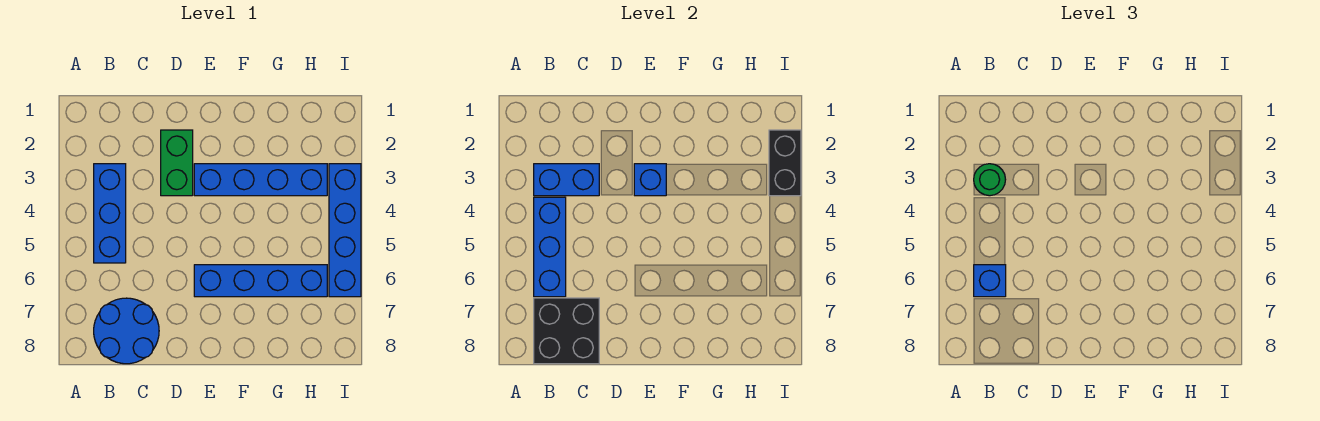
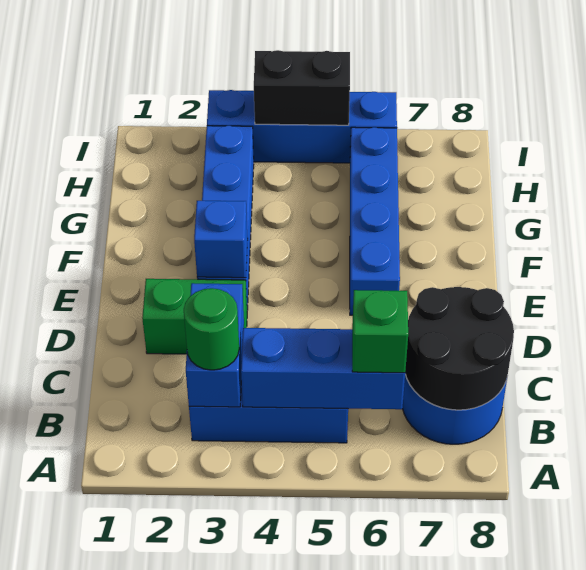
blue 1x1 brick [974,265,1006,297] -> green 1x1 brick [352,290,408,373]
black 2x2 brick [534,298,599,364] -> black 2x2 round brick [405,287,514,410]
black 1x2 brick [769,130,801,196] -> black 1x2 brick moved to [254,50,350,125]

